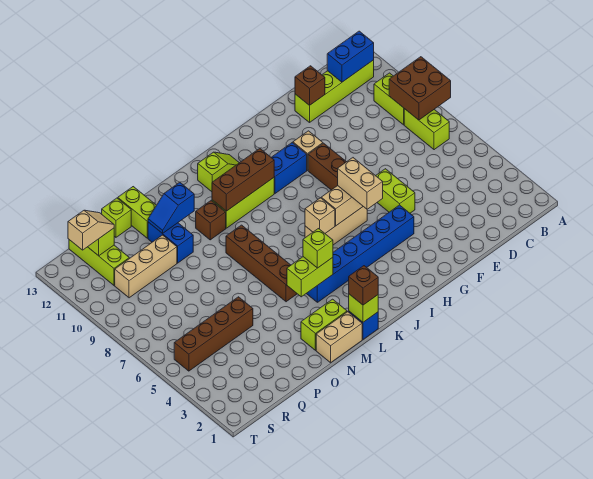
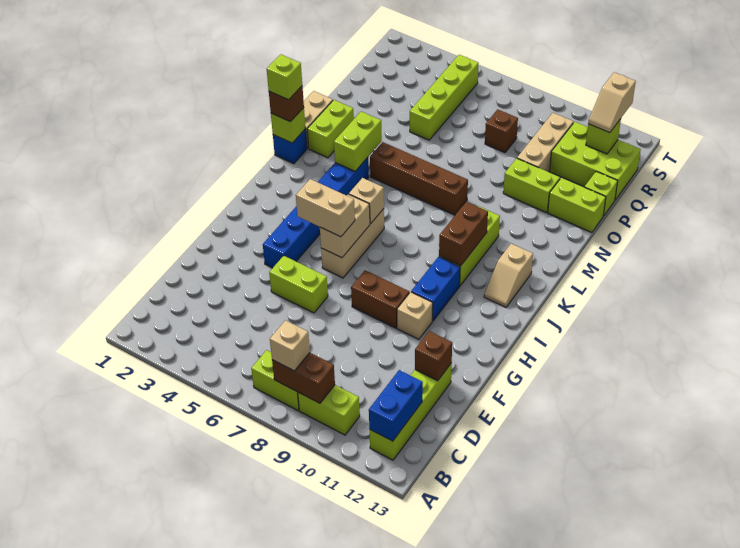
brown 2x2 brick [389,57,451,120] -> brown 1x2 brick [272,353,335,403]
none -> tan 1x1 brick [270,320,310,371]
brown 1x3 brick [212,148,274,211] -> brown 1x2 brick [439,202,488,266]
lime 1x2 slope [198,152,239,192] -> tan 1x2 slope [484,244,533,307]
lime 1x1 brick [303,229,333,268] -> lime 1x1 brick moved to [267,54,302,100]
brown 1x1 brick [196,201,226,240] -> brown 1x1 brick moved to [485,109,518,153]
blue 1x2 slope [148,182,194,234] -> none
blue 1x2 brick [148,222,193,263] -> lime 1x2 brick [503,158,560,213]
brown 1x4 brick [174,297,253,371] -> lime 1x4 brick [410,55,479,140]
lime 1x3 brick [69,240,129,285] -> lime 2x3 brick [550,122,641,200]

